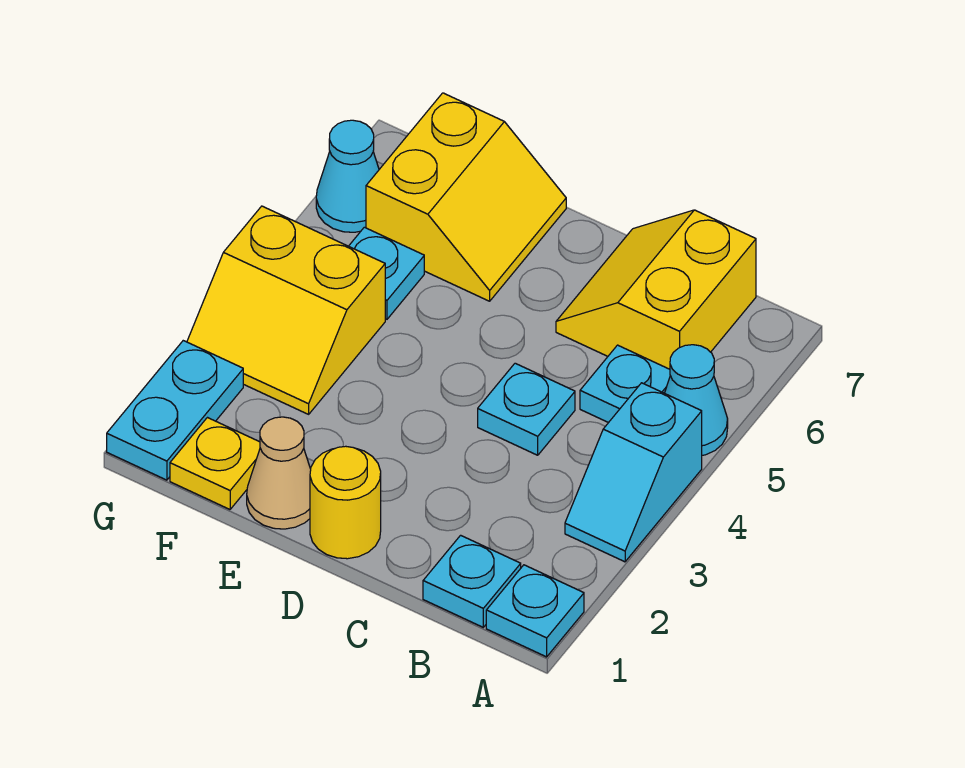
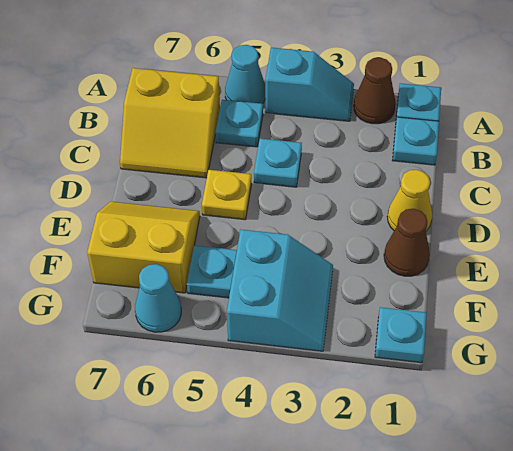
none -> brown 1x1 cone [354,58,396,124]
yellow 1x1 round brick [310,446,381,559] -> yellow 1x1 cone [387,170,432,231]
tan 1x1 cone [247,417,311,529] -> brown 1x1 cone [384,209,430,276]
yellow 1x1 plate [170,418,260,509] -> yellow 1x1 plate moved to [202,170,252,220]
yellow 2x2 slope [187,206,385,414] -> cyan 2x2 slope [227,230,333,351]
cyan 1x2 plate [107,341,243,480] -> cyan 1x1 plate [375,307,427,363]

